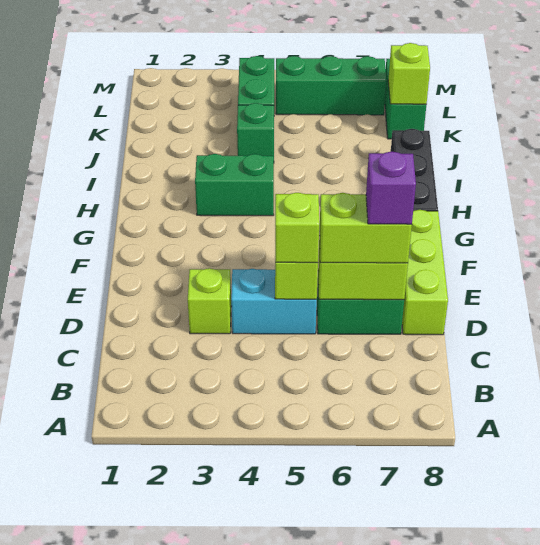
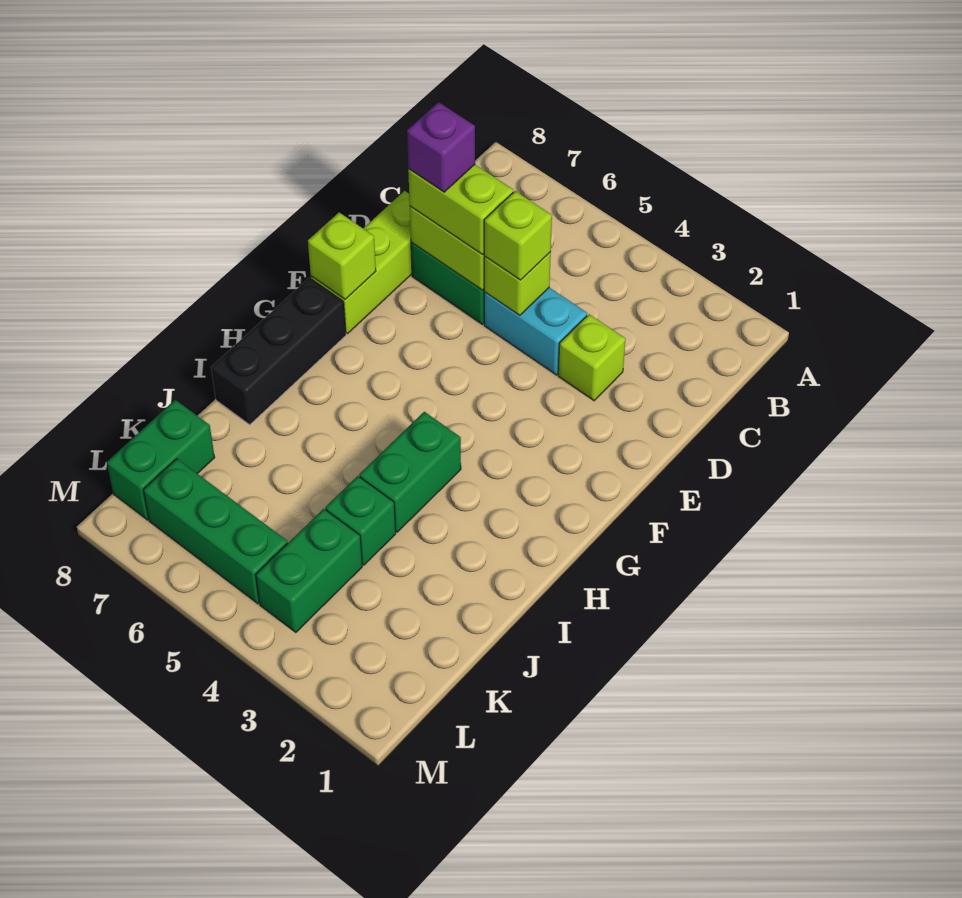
green 1x2 brick [195,154,274,216] -> green 1x2 brick turned to [359,412,461,532]
lime 1x1 brick [388,43,430,104] -> lime 1x1 brick moved to [308,212,376,299]

